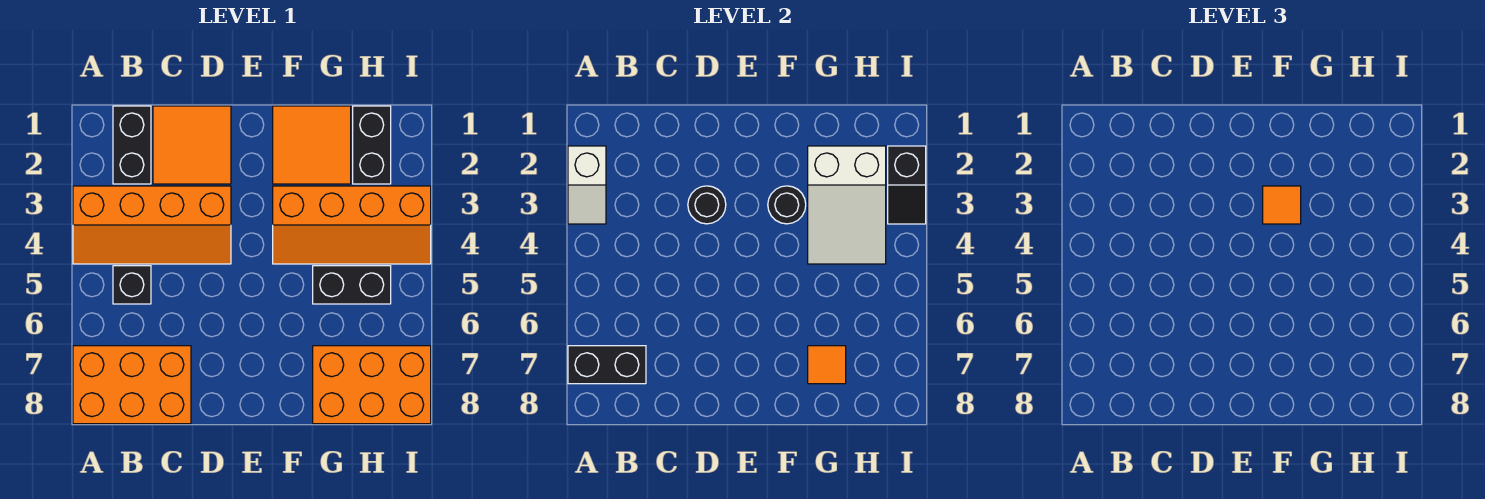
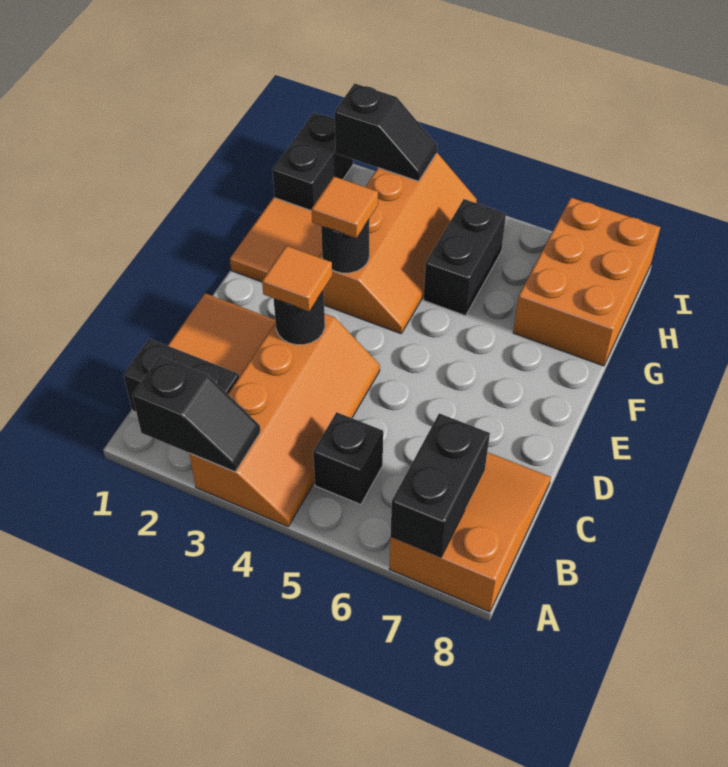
white 1x2 slope [568,146,606,224] -> black 1x2 slope [132,356,261,472]
orange 2x3 brick [73,346,191,424] -> orange 2x3 slope [389,452,551,612]
white 2x3 slope [808,146,886,264] -> none
orange 1x1 tile [808,346,846,384] -> orange 1x1 tile moved to [262,246,332,311]
black 1x2 brick [353,106,391,184] -> black 1x2 brick turned to [272,113,353,211]

